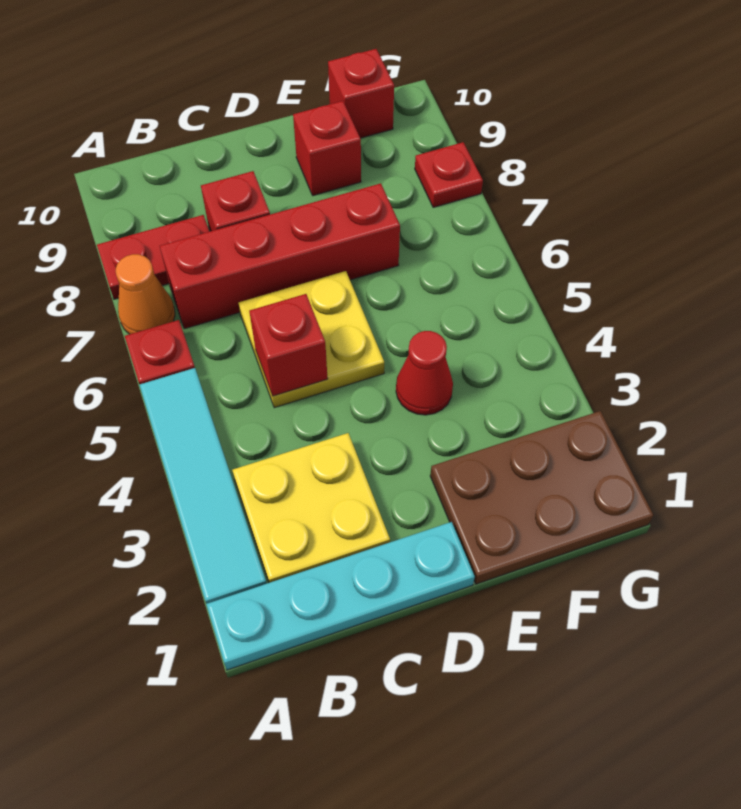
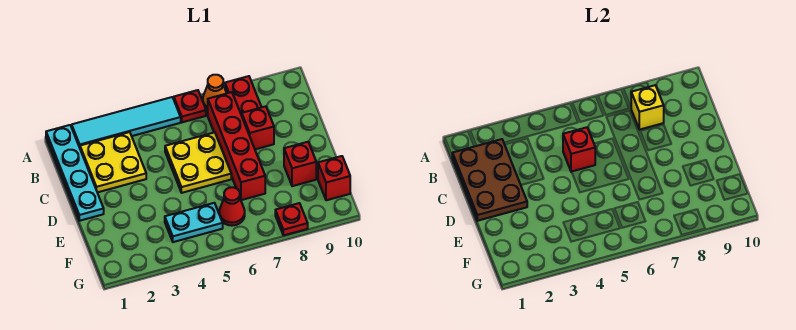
none -> yellow 1x1 brick [631,85,664,130]
brown 2x3 plate [430,411,653,584] -> brown 2x3 plate moved to [452,139,527,221]
red 1x1 cone [396,331,453,415] -> red 1x1 cone moved to [219,187,245,226]
none -> cyan 1x2 plate [165,203,223,242]

